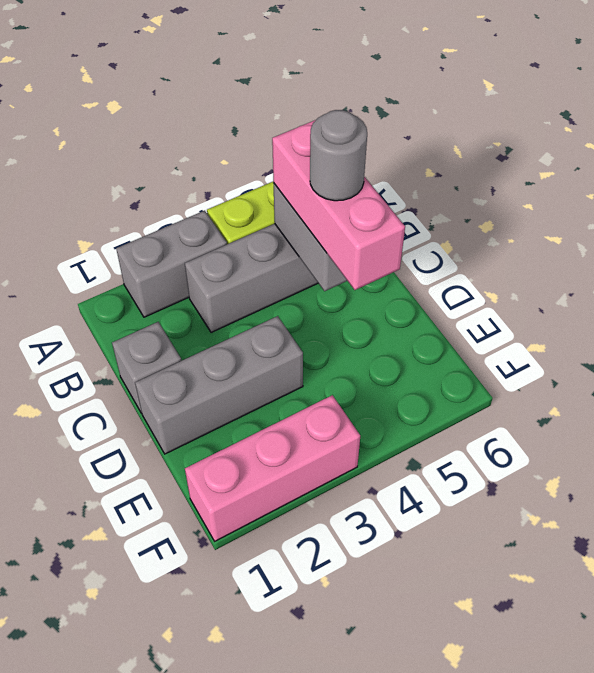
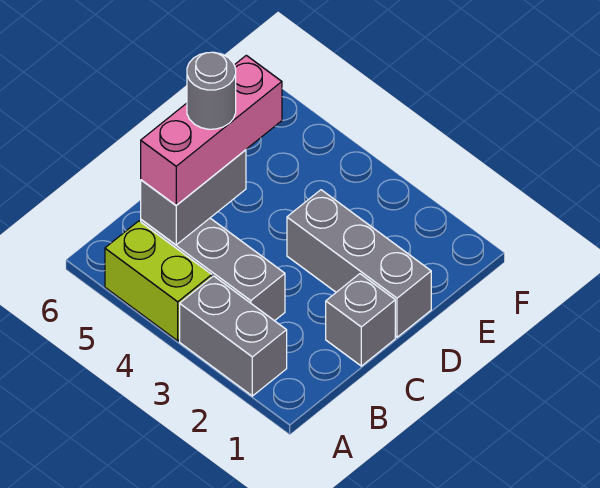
pink 1x3 brick [185,395,360,541] -> none

